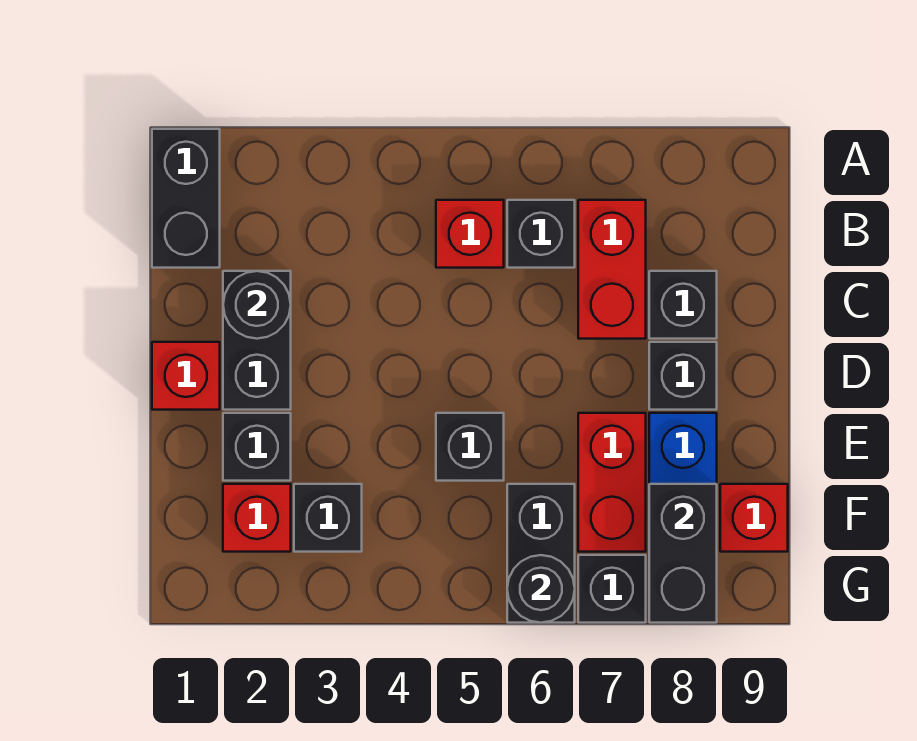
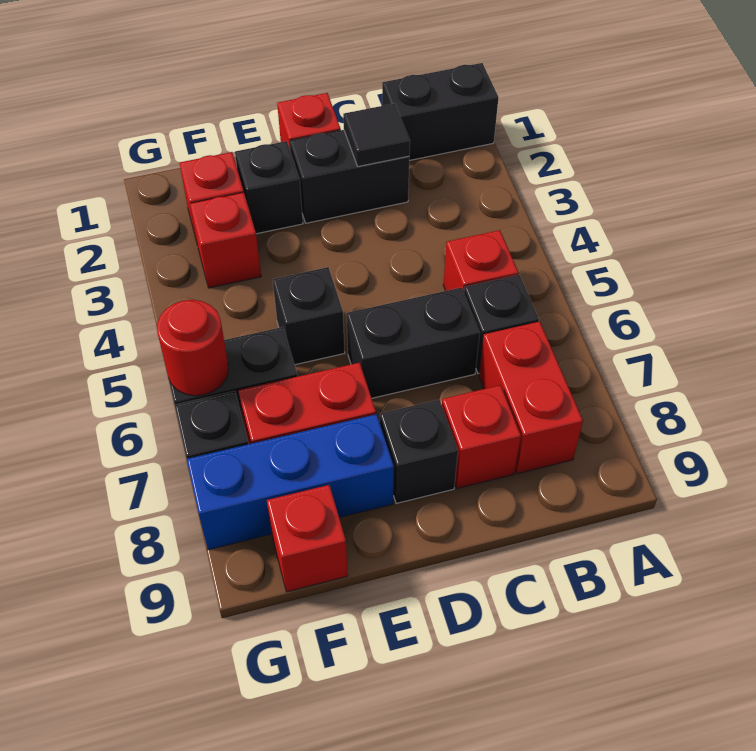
red 1x2 brick [578,200,646,339] -> red 1x2 brick turned to [479,322,583,474]
black 1x1 round brick [223,271,291,339] -> black 1x1 tile [343,103,410,167]
black 1x1 brick [649,271,717,339] -> red 1x1 brick [442,385,521,488]
black 1x1 brick [294,484,362,552] -> red 1x1 brick [190,193,261,288]
black 1x2 brick [649,484,717,623] -> black 1x2 brick moved to [347,287,480,398]
black 1x1 round brick [507,555,575,623] -> red 1x1 round brick [157,300,229,396]

